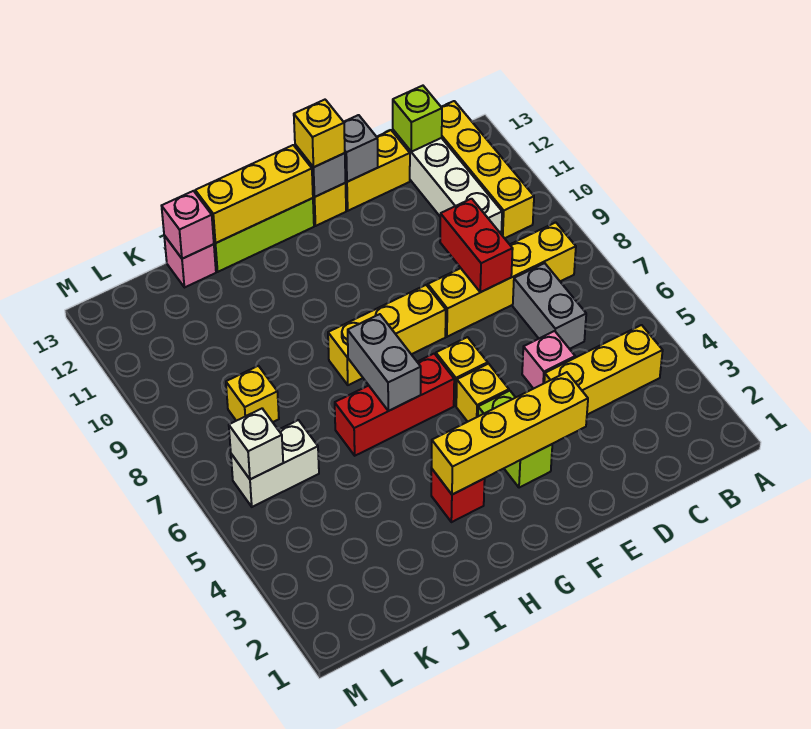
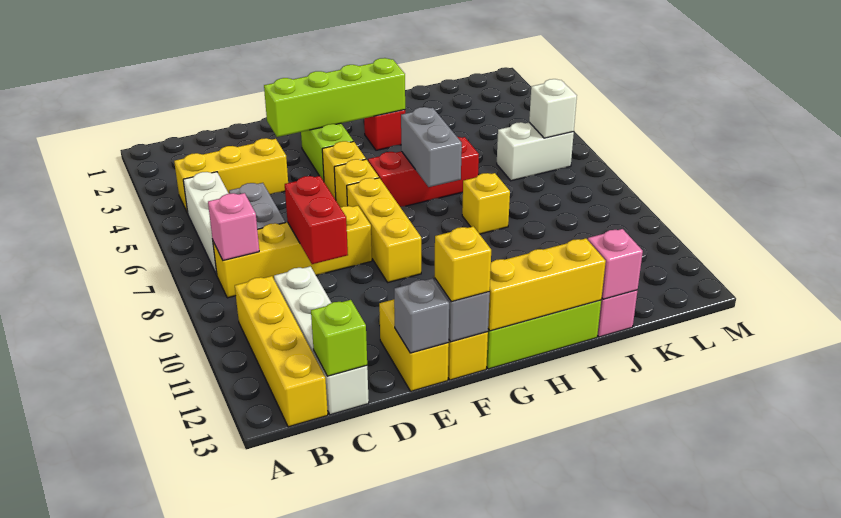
none -> white 1x3 brick [183,172,229,275]
pink 1x1 brick [522,331,575,389] -> pink 1x1 brick moved to [208,193,259,260]
yellow 1x2 brick [345,130,410,211] -> yellow 1x2 brick turned to [379,300,449,391]
yellow 1x4 brick [431,372,588,495] -> lime 1x4 brick [264,58,405,137]
yellow 1x3 brick [328,285,446,385] -> yellow 1x3 brick turned to [347,178,421,282]
yellow 1x1 brick [226,366,279,422] -> yellow 1x1 brick moved to [462,173,510,234]

